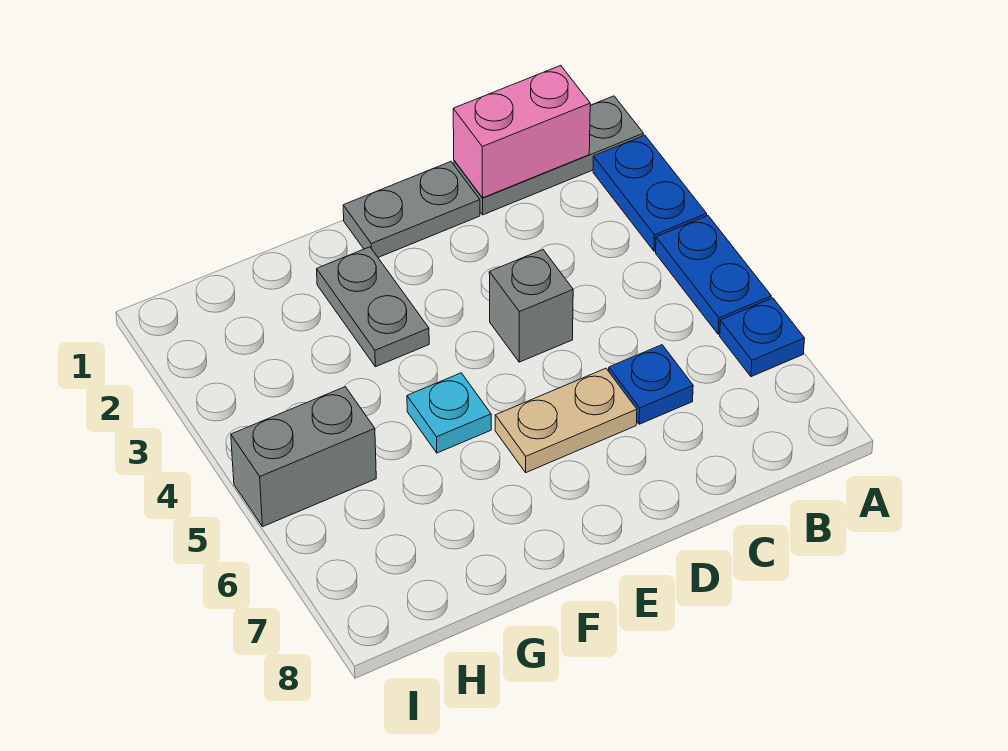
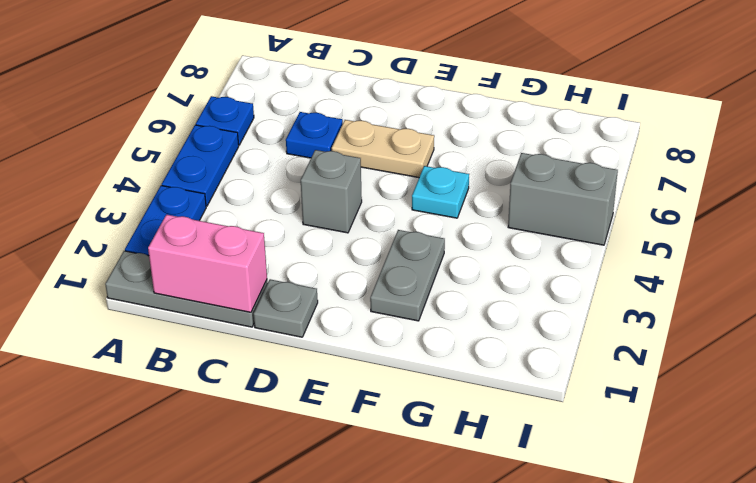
grey 1x2 plate [343,162,480,257] -> grey 1x1 plate [254,279,318,337]

